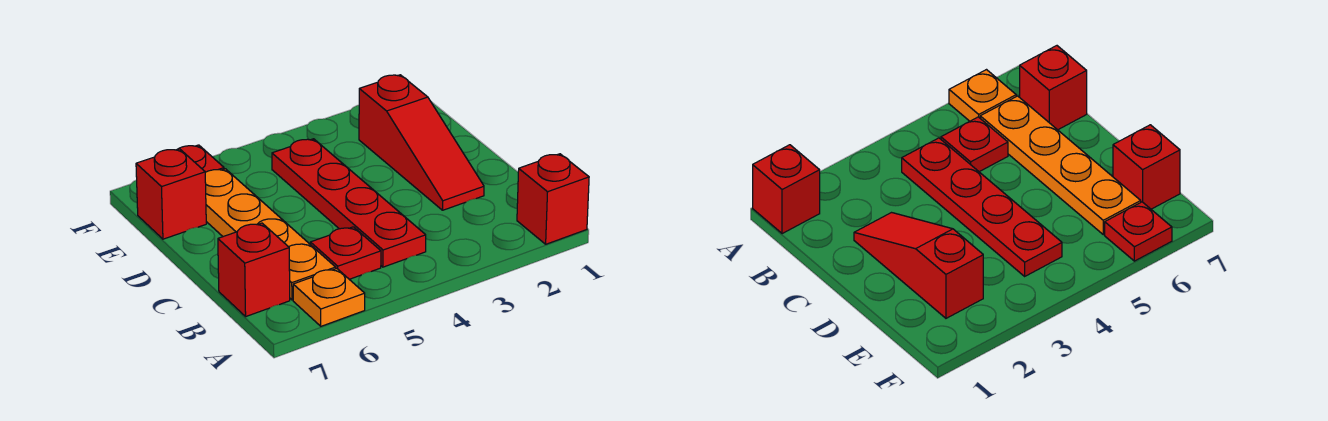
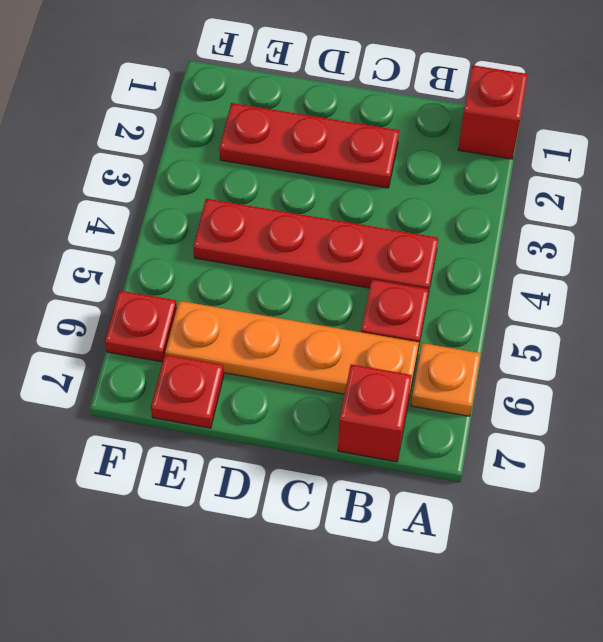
red 1x3 slope [359,75,484,210] -> red 1x3 plate [219,103,399,188]
red 1x1 brick [136,149,206,239] -> red 1x1 plate [151,354,224,428]

